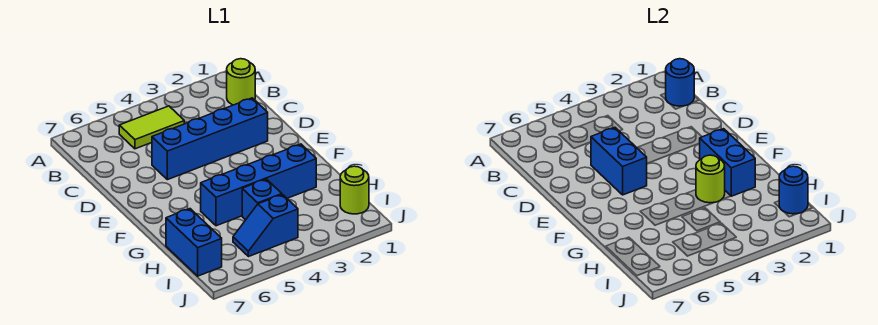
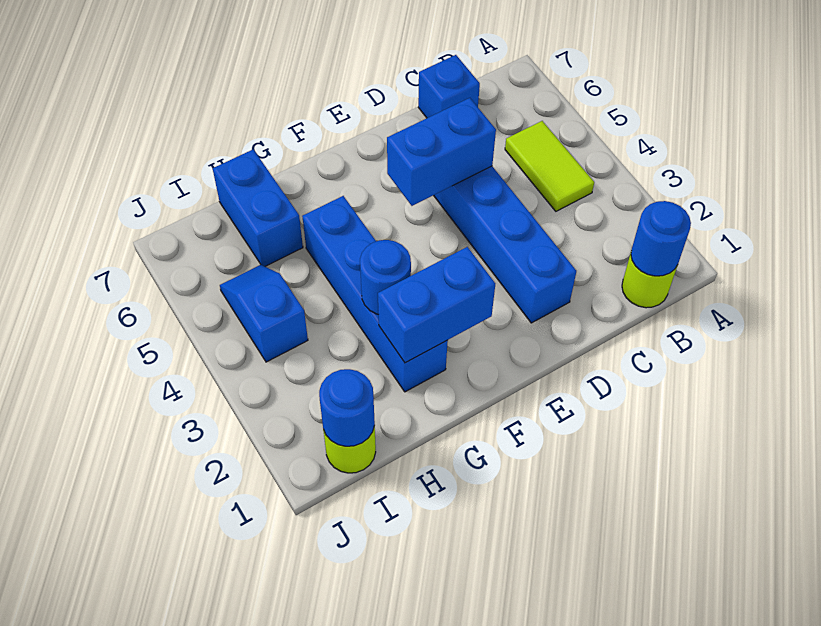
lime 1x1 round brick [696,155,725,203] -> blue 1x1 round brick [360,240,411,314]
blue 1x1 brick [242,179,282,220] -> blue 1x1 brick moved to [418,55,480,118]
blue 1x2 brick [166,209,222,276] -> blue 1x2 brick turned to [213,149,303,267]

